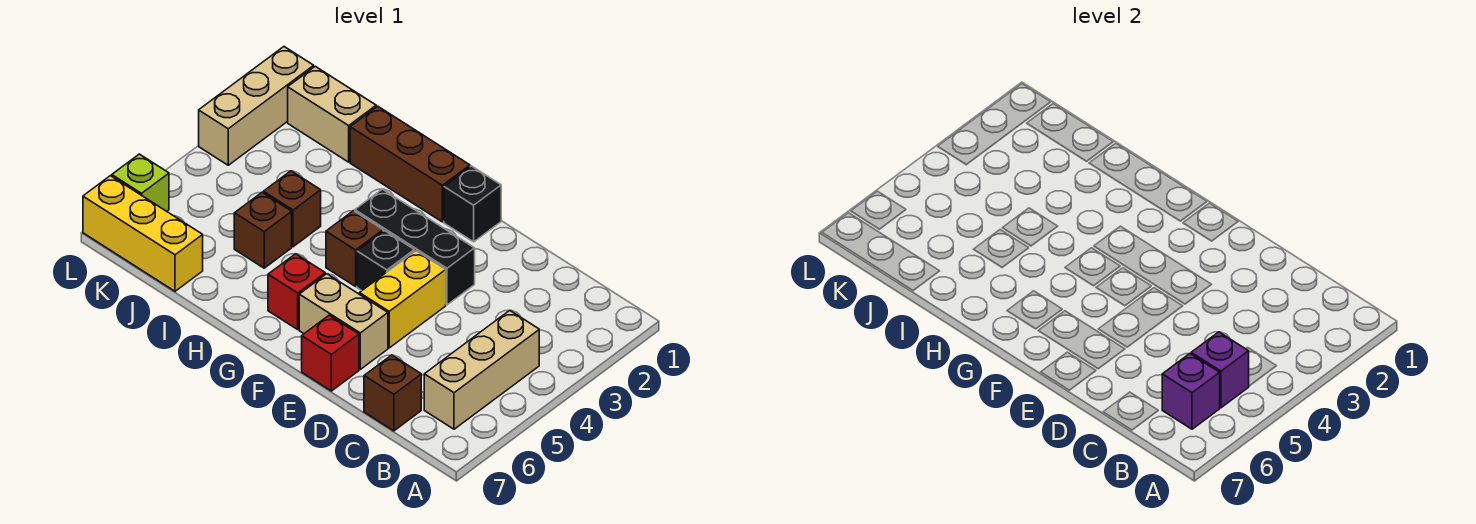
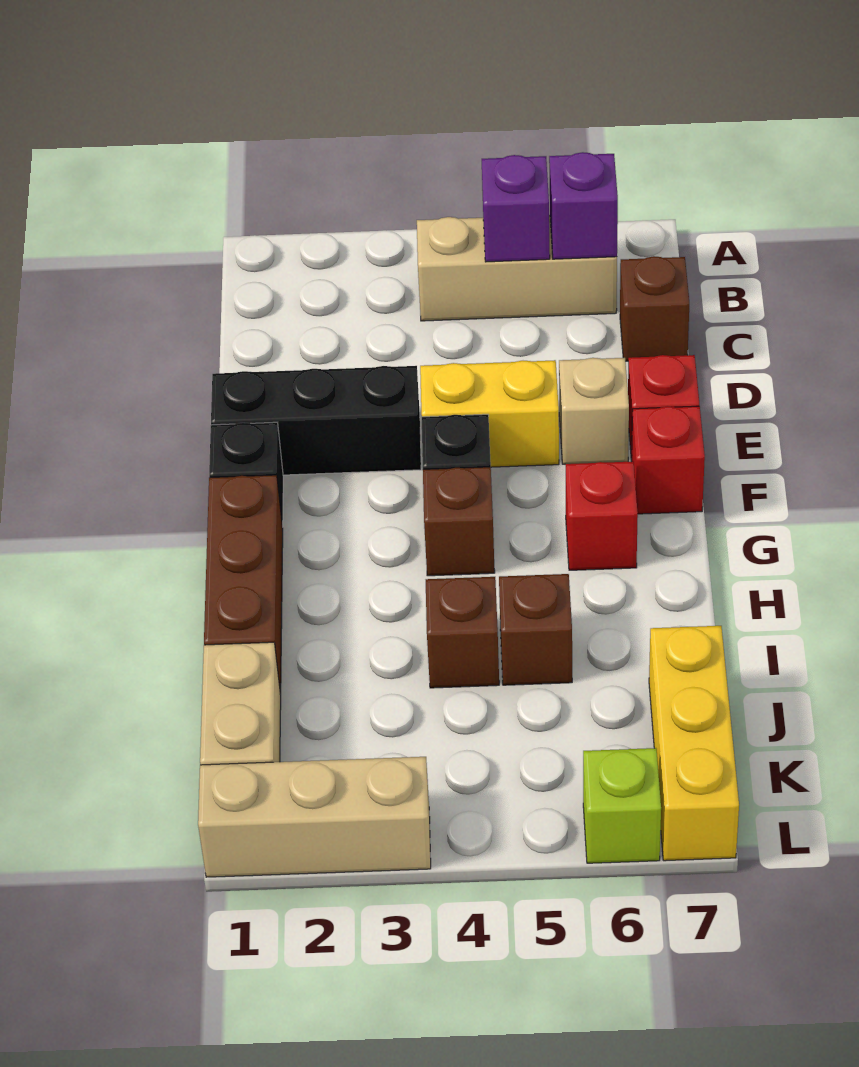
black 1x3 brick [355,189,475,305] -> black 1x3 brick turned to [211,366,421,475]
tan 1x2 brick [299,274,388,369] -> tan 1x1 brick [559,358,629,464]
none -> red 1x1 brick [631,406,705,514]

